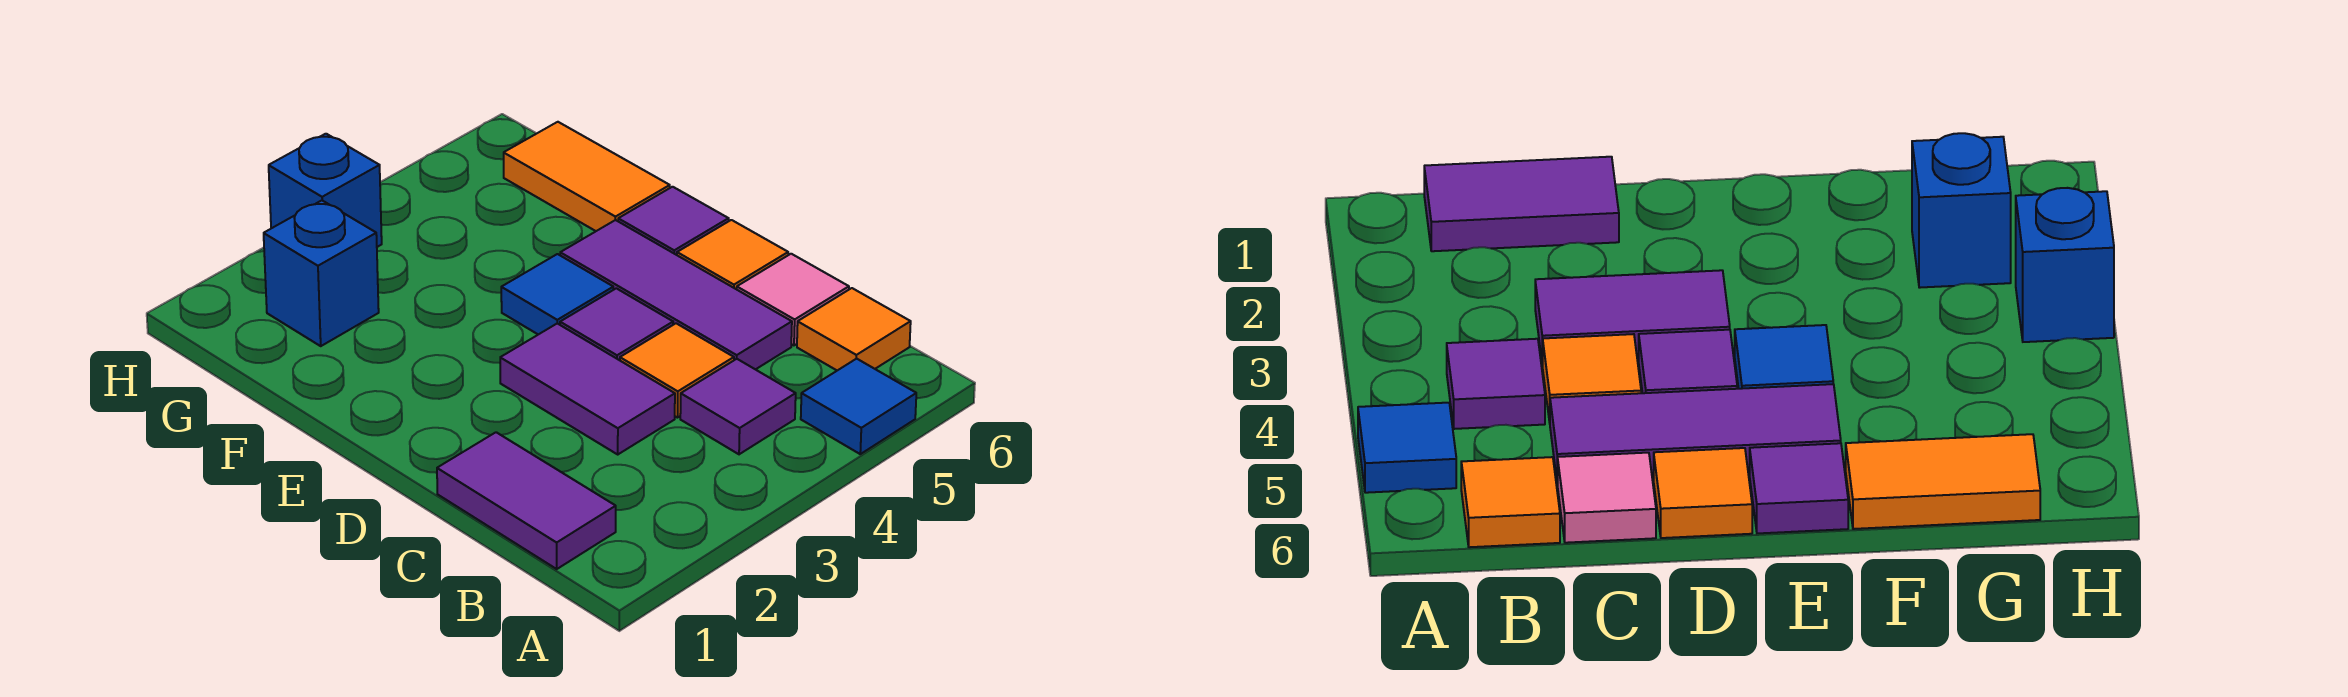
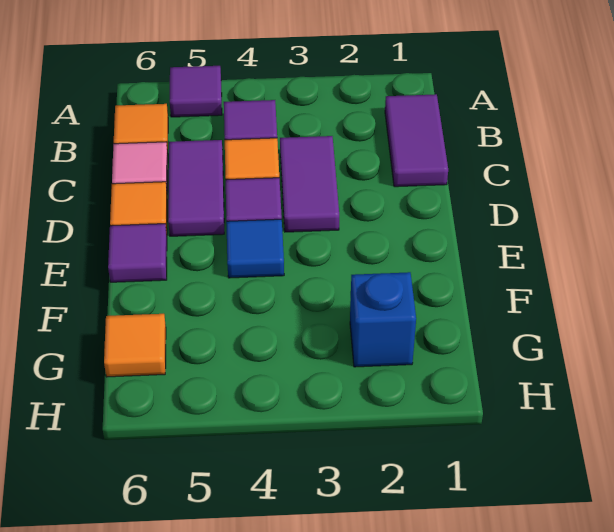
blue 1x1 tile [801,359,916,454] -> purple 1x1 tile [170,66,222,117]
purple 1x3 tile [560,220,792,370] -> purple 1x2 tile [168,140,224,236]
orange 1x2 tile [504,122,670,231] -> orange 1x1 tile [104,314,166,377]
blue 1x1 brick [269,134,382,247] -> none

